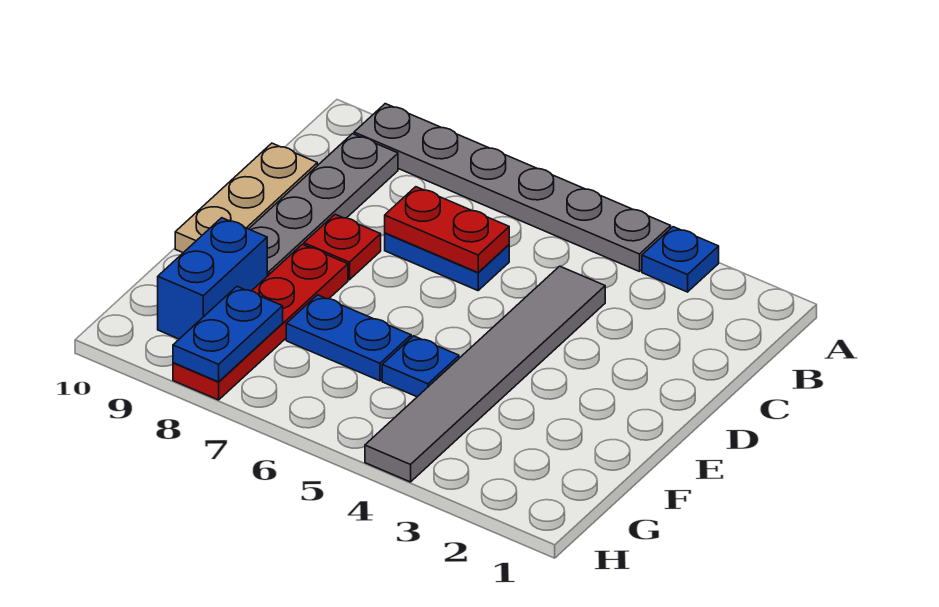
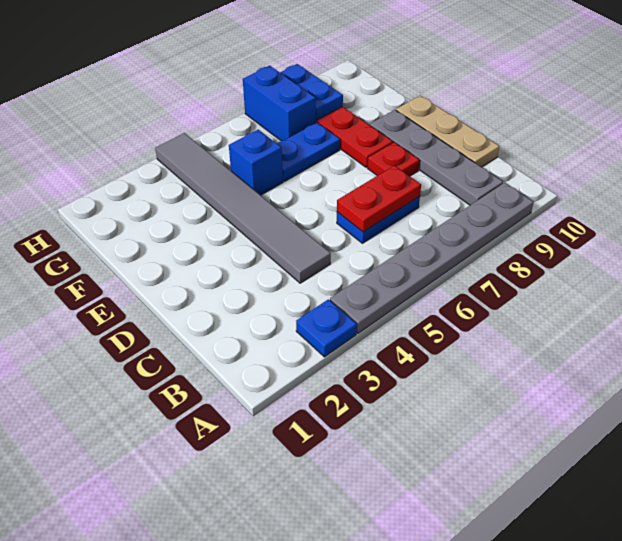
blue 1x1 plate [382,336,459,397] -> blue 1x1 brick [229,130,283,195]
blue 1x2 brick [158,218,267,339] -> blue 1x2 brick moved to [243,66,316,141]

